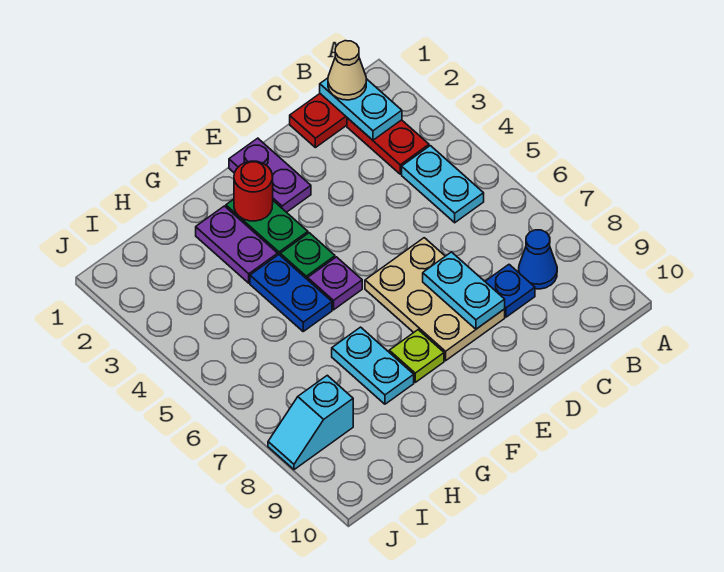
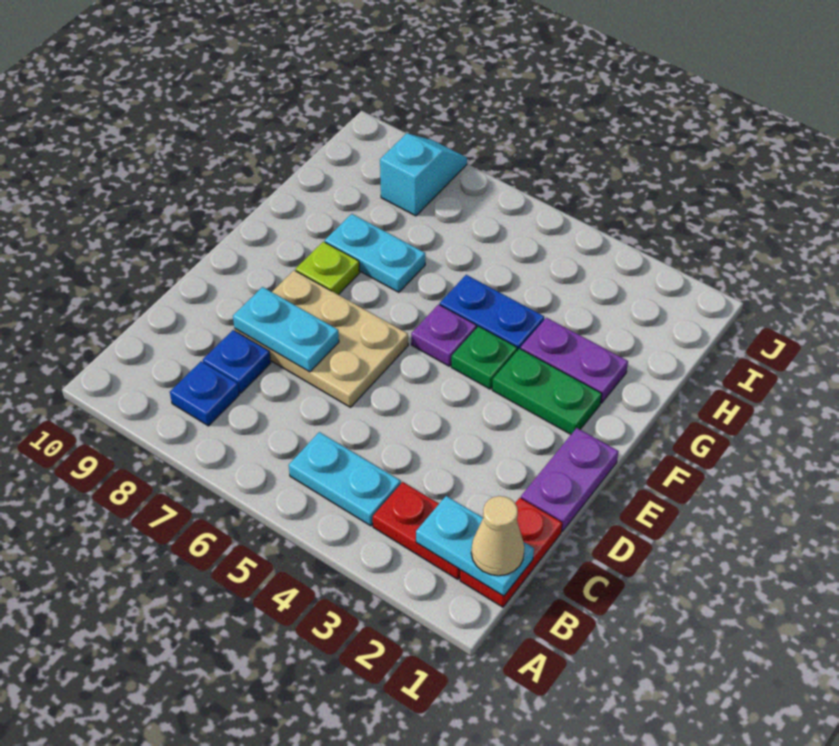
blue 1x1 cone [519,230,557,289] -> blue 1x1 plate [170,361,239,426]
purple 1x2 plate [229,138,311,212] -> purple 1x2 plate turned to [521,428,619,531]
red 1x1 round brick [234,161,273,221] -> none

